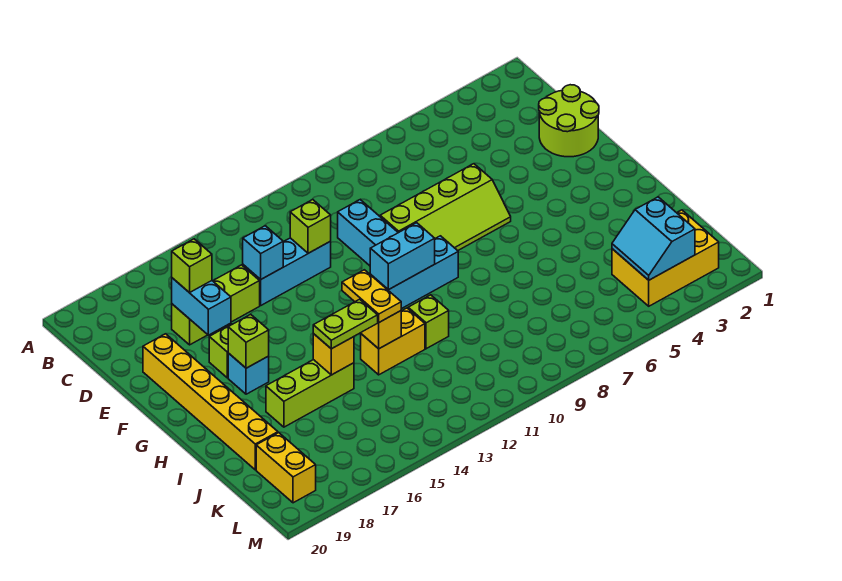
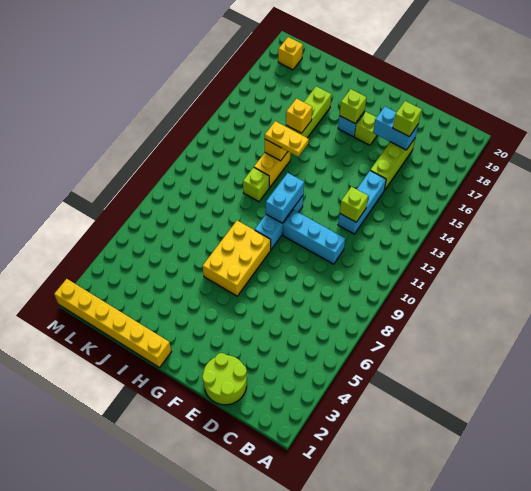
cyan 1x1 brick [243,226,283,279] -> none
lime 2x4 slope [380,164,511,251] -> none
yellow 1x6 brick [143,334,278,470] -> yellow 1x6 brick moved to [54,279,172,368]
lime 1x2 plate [313,299,378,349] -> none
yellow 2x3 brick [612,210,719,306] -> yellow 2x3 brick moved to [203,221,271,296]
cyan 2x2 slope [612,197,695,280] -> none
yellow 1x2 brick [256,433,316,503] -> yellow 1x1 brick [278,37,303,70]

